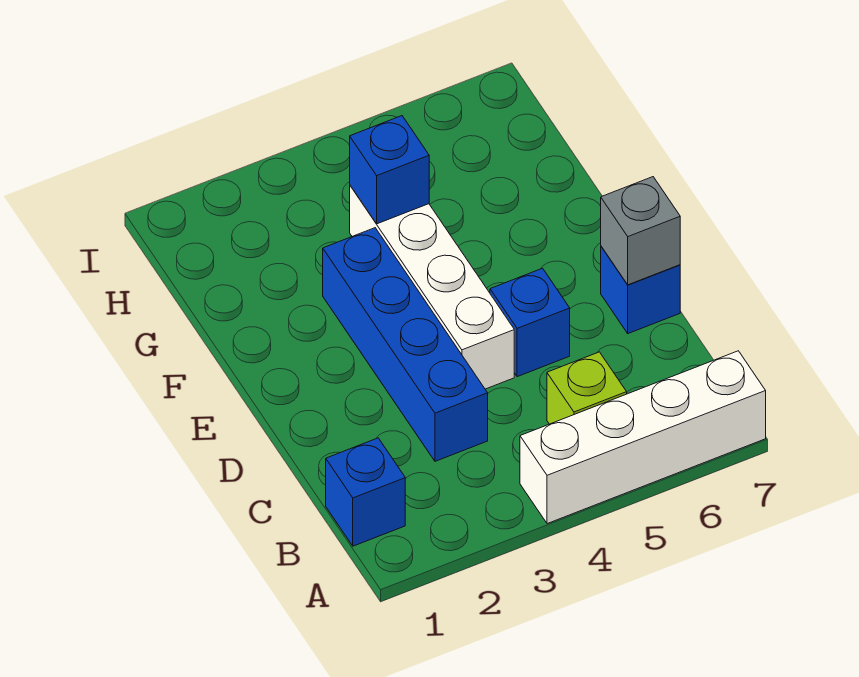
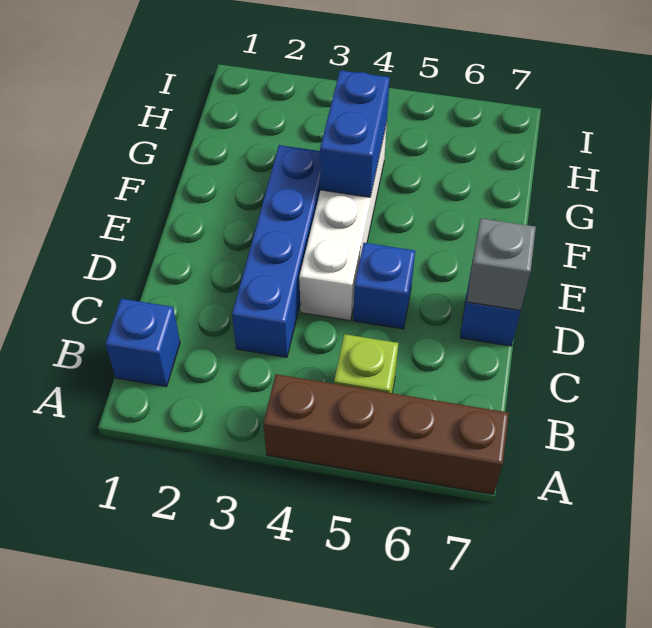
white 1x4 brick [520,351,766,524] -> brown 1x4 brick [263,374,509,494]
blue 1x1 brick [350,116,429,224] -> blue 1x2 brick [320,70,390,197]

